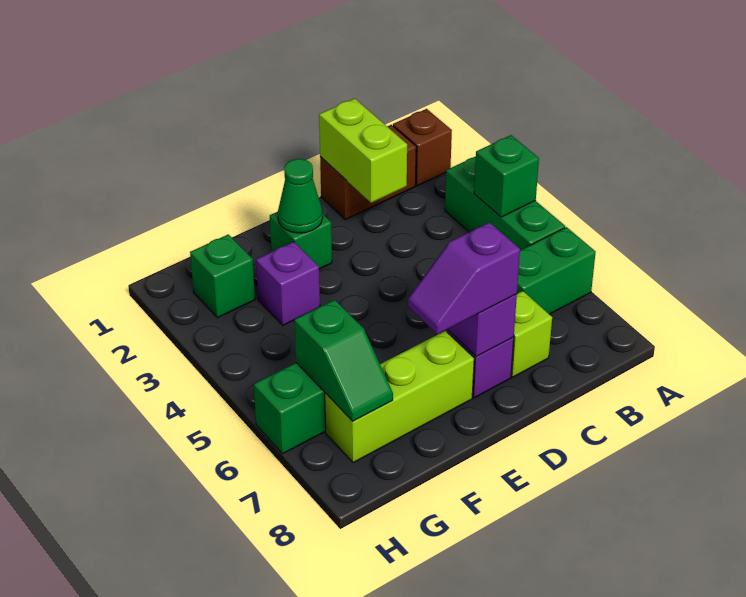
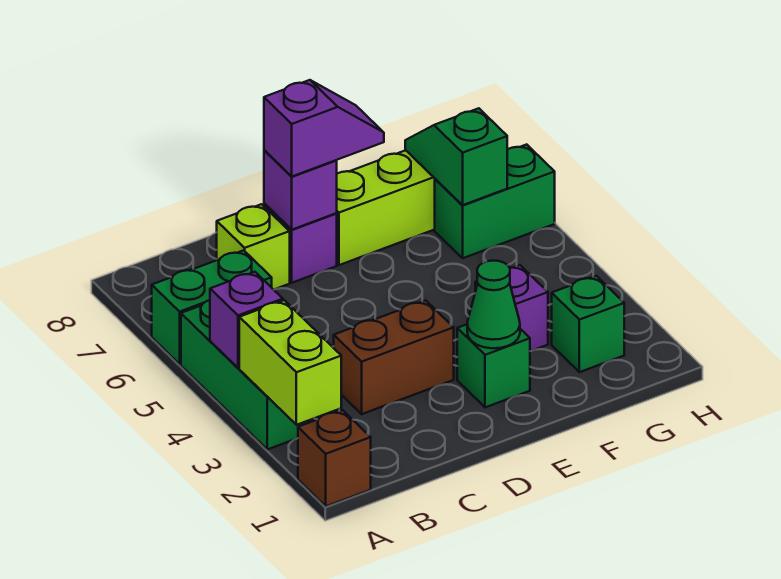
green 1x1 brick [474,135,539,217] -> purple 1x1 brick [210,272,283,368]
brown 1x2 brick [320,125,416,219] -> brown 1x2 brick moved to [334,300,454,414]
lime 1x2 brick [319,99,407,203] -> lime 1x2 brick moved to [239,300,341,425]

